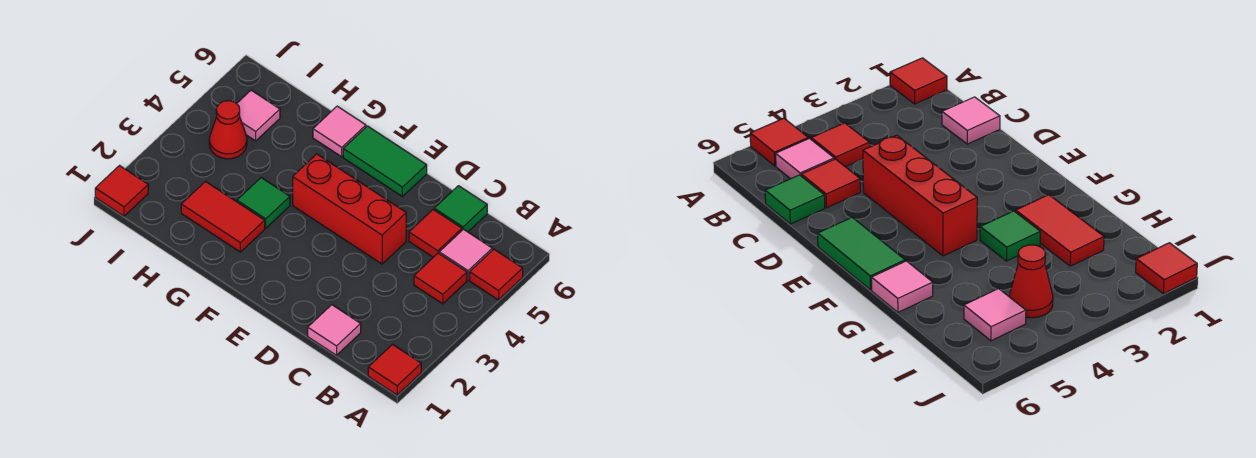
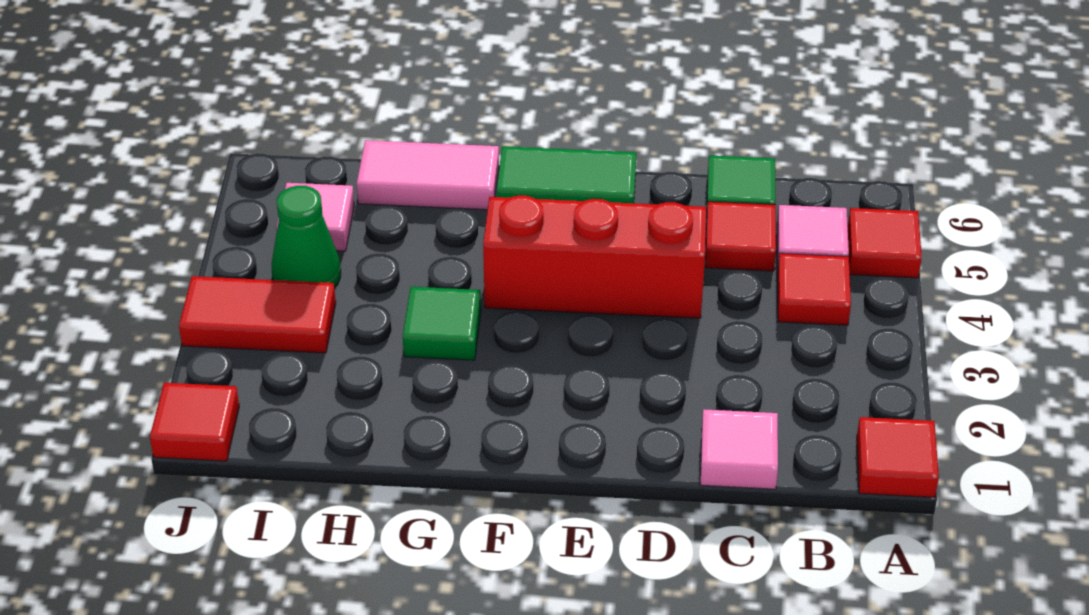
red 1x2 tile [181,182,265,252] -> red 1x2 tile moved to [179,276,336,353]
pink 1x1 tile [313,106,366,157] -> pink 1x2 tile [357,140,499,210]
red 1x1 cone [209,101,247,159] -> green 1x1 cone [272,186,341,288]

